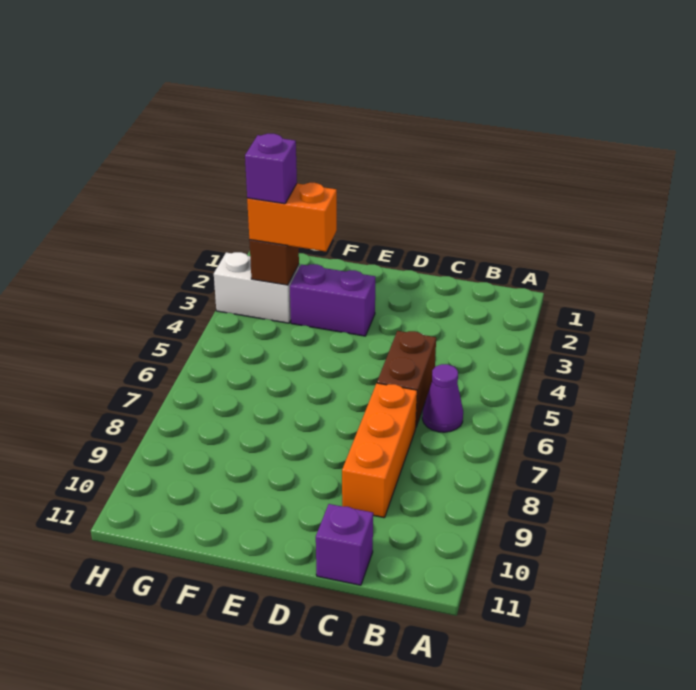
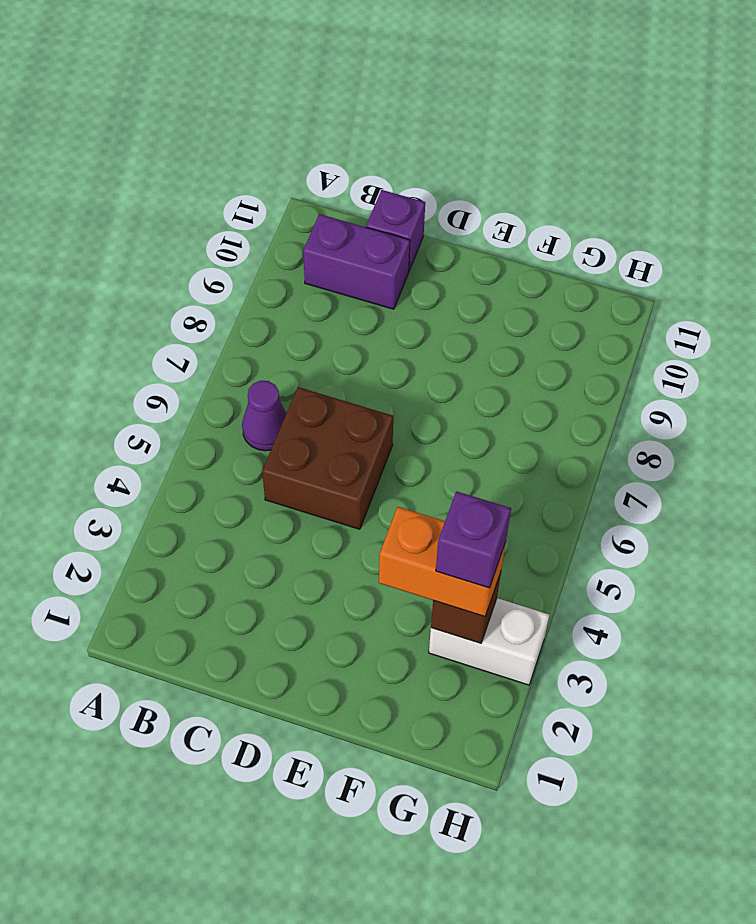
brown 1x2 brick [377,331,436,427] -> brown 2x2 brick [262,387,393,529]
orange 1x3 brick [342,383,417,518] -> none
purple 1x2 brick [290,264,375,336] -> purple 1x2 brick moved to [303,214,410,309]

